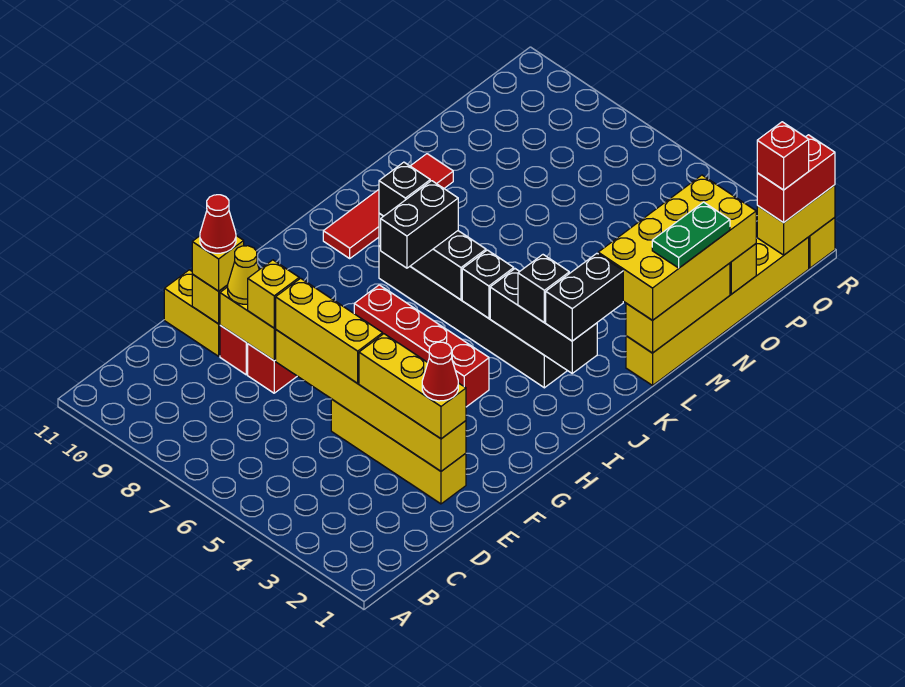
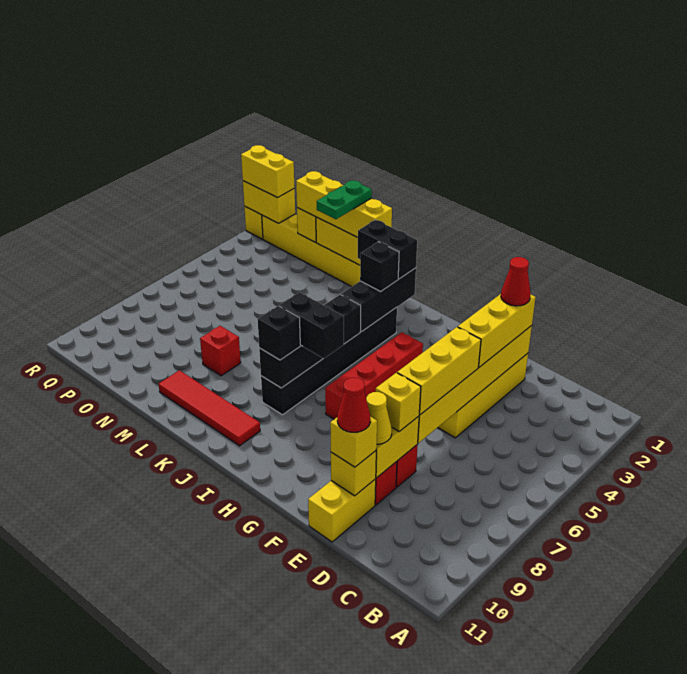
yellow 2x4 brick [598,175,756,320] -> yellow 1x4 brick [296,171,392,237]
green 1x2 plate [652,202,730,268] -> green 1x2 plate turned to [317,180,372,219]
red 1x2 brick [757,135,835,223] -> yellow 1x2 brick [241,145,294,198]
red 1x1 brick [757,122,809,190] -> red 1x1 brick moved to [200,326,241,376]

